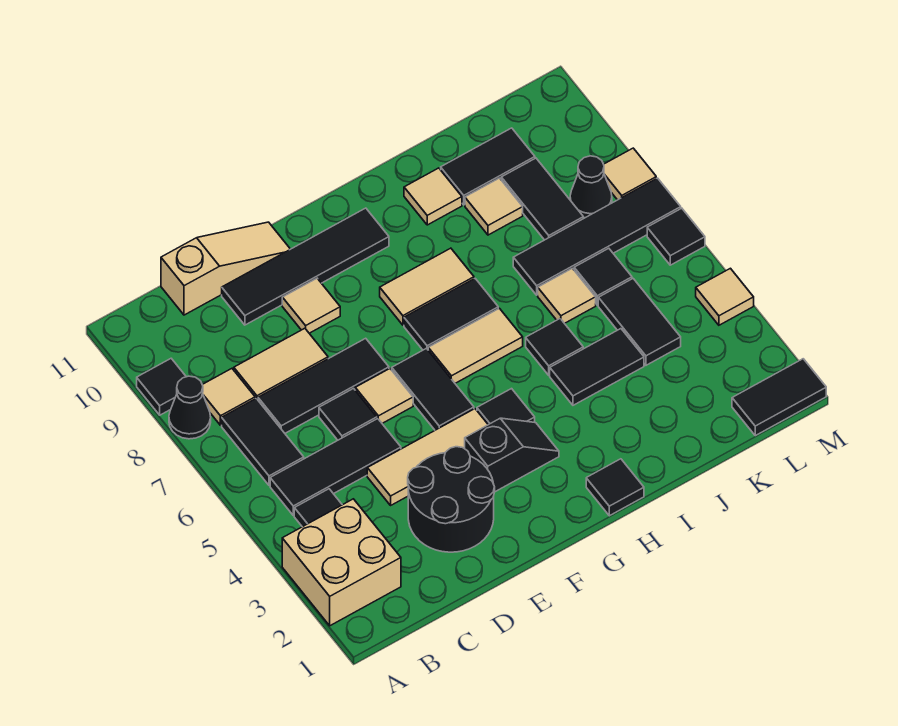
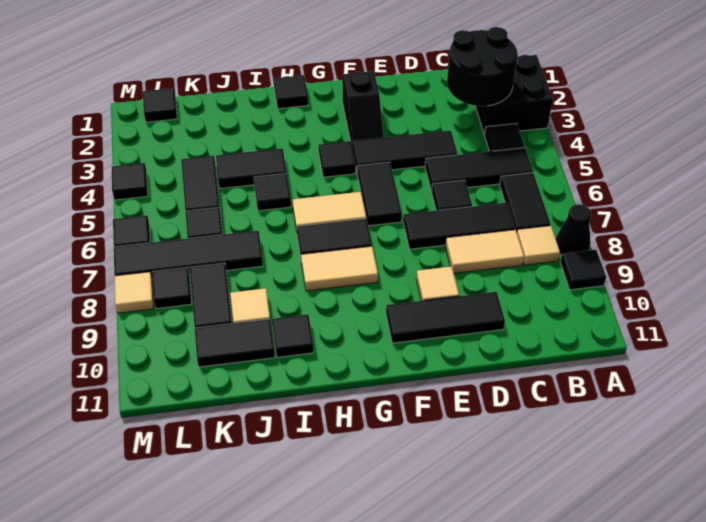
tan 2x2 brick [282,499,401,626] -> black 2x2 brick [475,55,553,135]
tan 1x3 slope [161,222,290,315] -> none
black 2x2 round brick [408,447,495,552] -> black 2x2 round brick moved to [447,27,518,106]
tan 1x3 tile [367,409,488,505] -> black 1x3 tile [352,131,458,171]
black 1x4 tile [222,208,389,325] -> black 1x3 tile [386,292,505,343]
tan 1x1 tile [355,369,413,423] -> none
black 1x2 slope [465,418,559,492] -> black 1x2 slope turned to [342,71,384,145]
tan 1x1 tile [404,168,462,225] -> black 1x1 tile [272,314,314,357]
tan 1x1 tile [538,268,596,323] -> none
black 1x2 tile [732,359,826,436] -> black 1x1 tile [143,88,177,122]
black 1x1 cone [570,156,612,218] -> black 1x1 tile [152,267,192,309]
tan 1x1 tile [696,268,754,325] -> black 1x1 tile [112,163,148,200]

